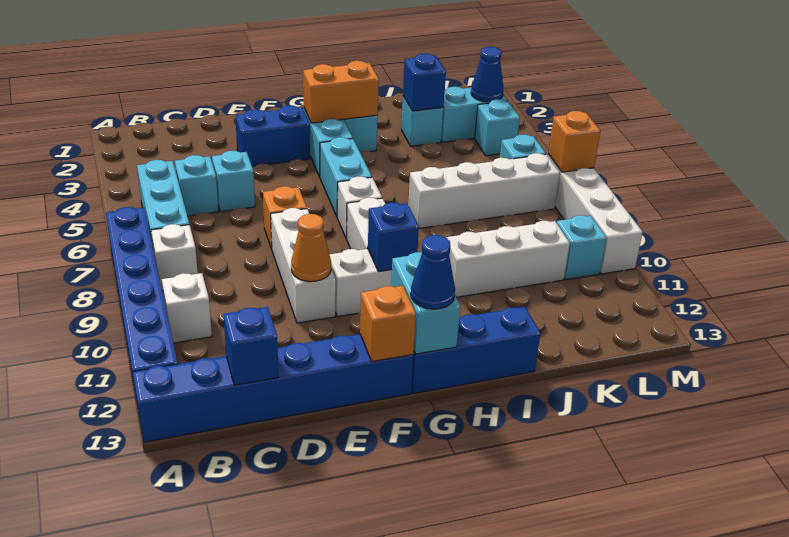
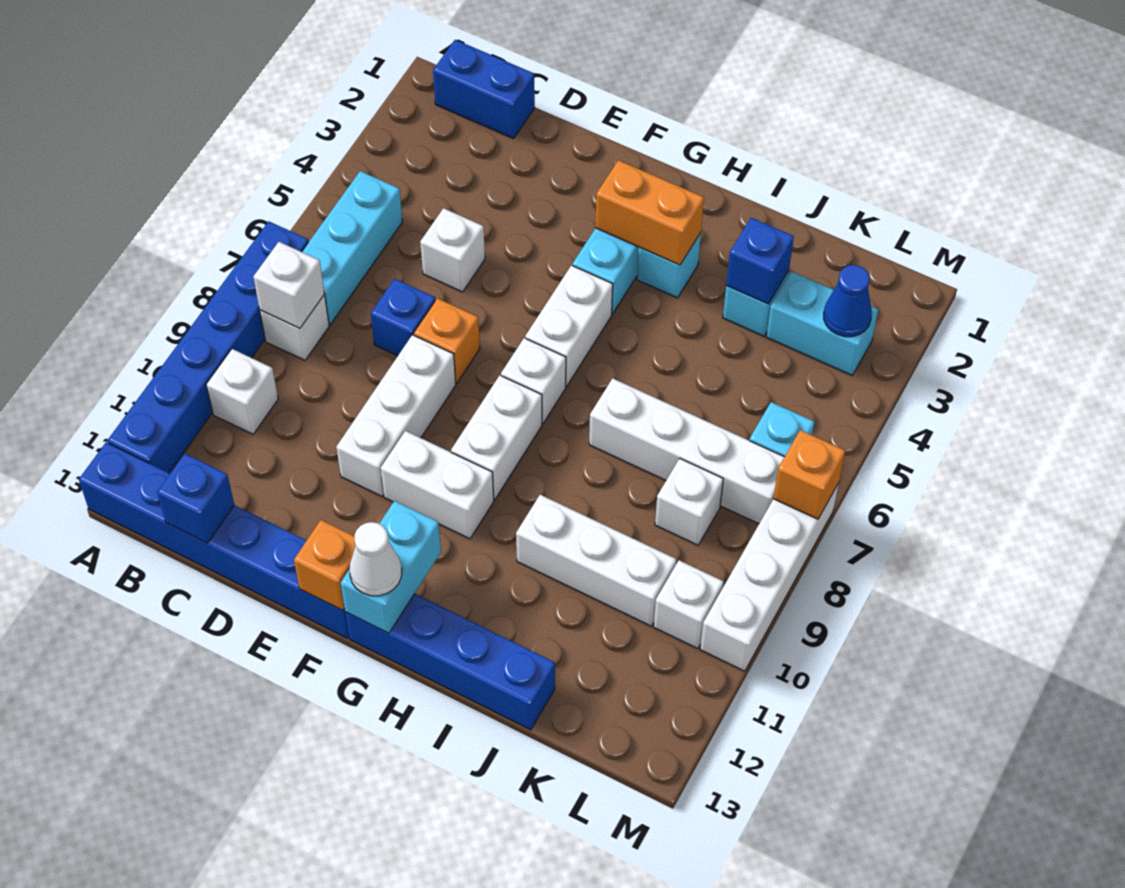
none -> white 1x1 brick [253,242,325,329]
cyan 1x1 brick [175,155,218,216] -> none
cyan 1x1 brick [212,151,255,212] -> white 1x1 brick [420,208,485,292]
blue 1x2 brick [235,106,310,166] -> blue 1x2 brick moved to [433,40,535,139]
orange 1x1 cone [291,214,331,282] -> none
cyan 1x2 brick [320,137,372,217] -> white 1x2 brick [525,265,613,386]
blue 1x1 brick [367,203,419,272] -> blue 1x1 brick moved to [371,279,435,356]
blue 1x3 brick [411,307,541,394] -> blue 1x4 brick [345,594,555,730]
blue 1x1 cone [411,235,455,309] -> white 1x1 cone [349,522,402,596]
none -> white 1x1 brick [655,459,723,545]
cyan 1x1 brick [475,99,520,156] -> none
cyan 1x1 brick [557,215,606,280] -> white 1x1 brick [654,560,724,649]

